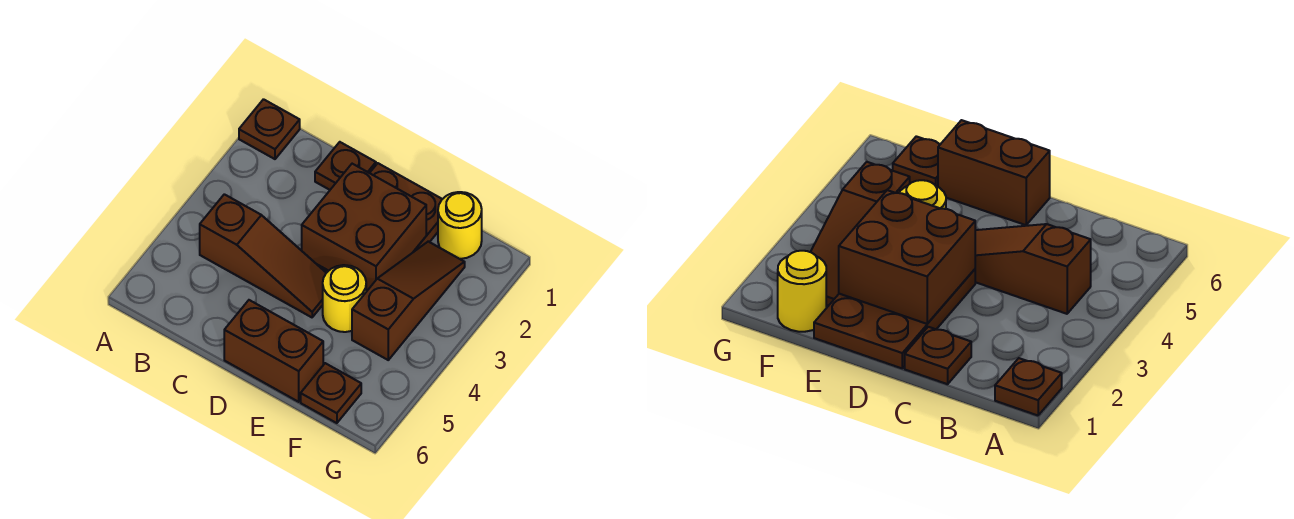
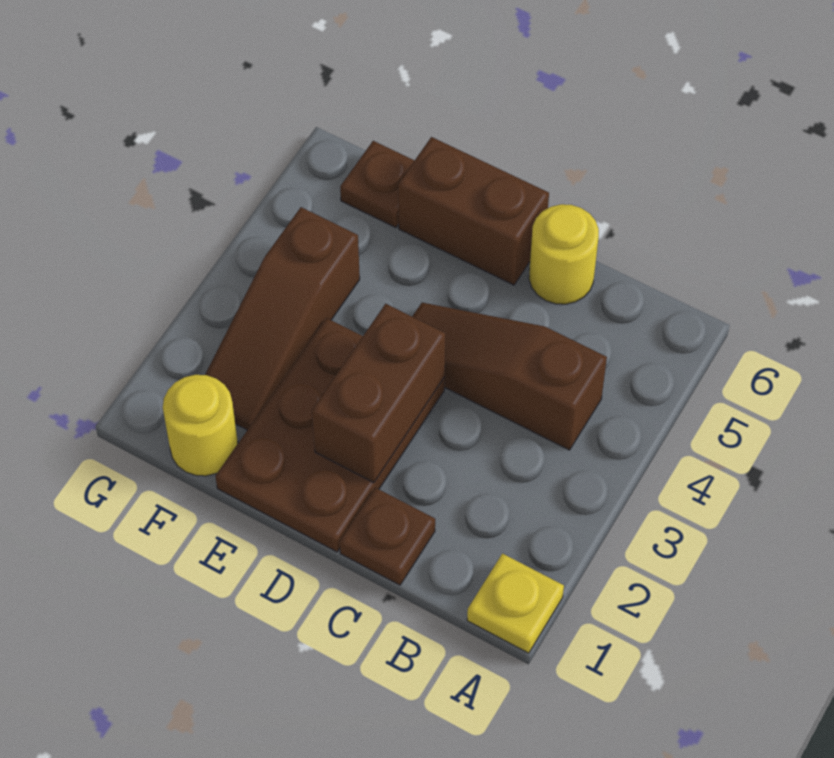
brown 1x1 plate [239,99,300,159] -> yellow 1x1 plate [467,554,564,653]
brown 2x2 brick [302,164,426,292] -> brown 1x2 brick [312,304,445,483]
yellow 1x1 round brick [323,265,366,332] -> yellow 1x1 round brick moved to [529,204,599,304]

